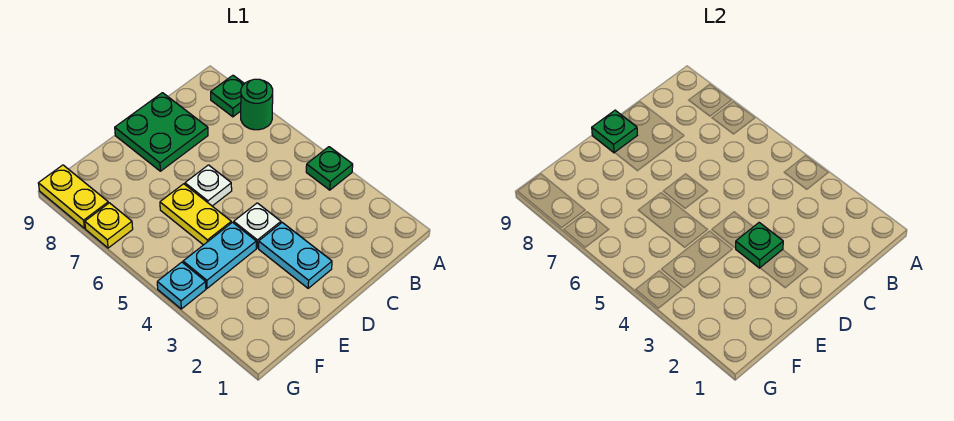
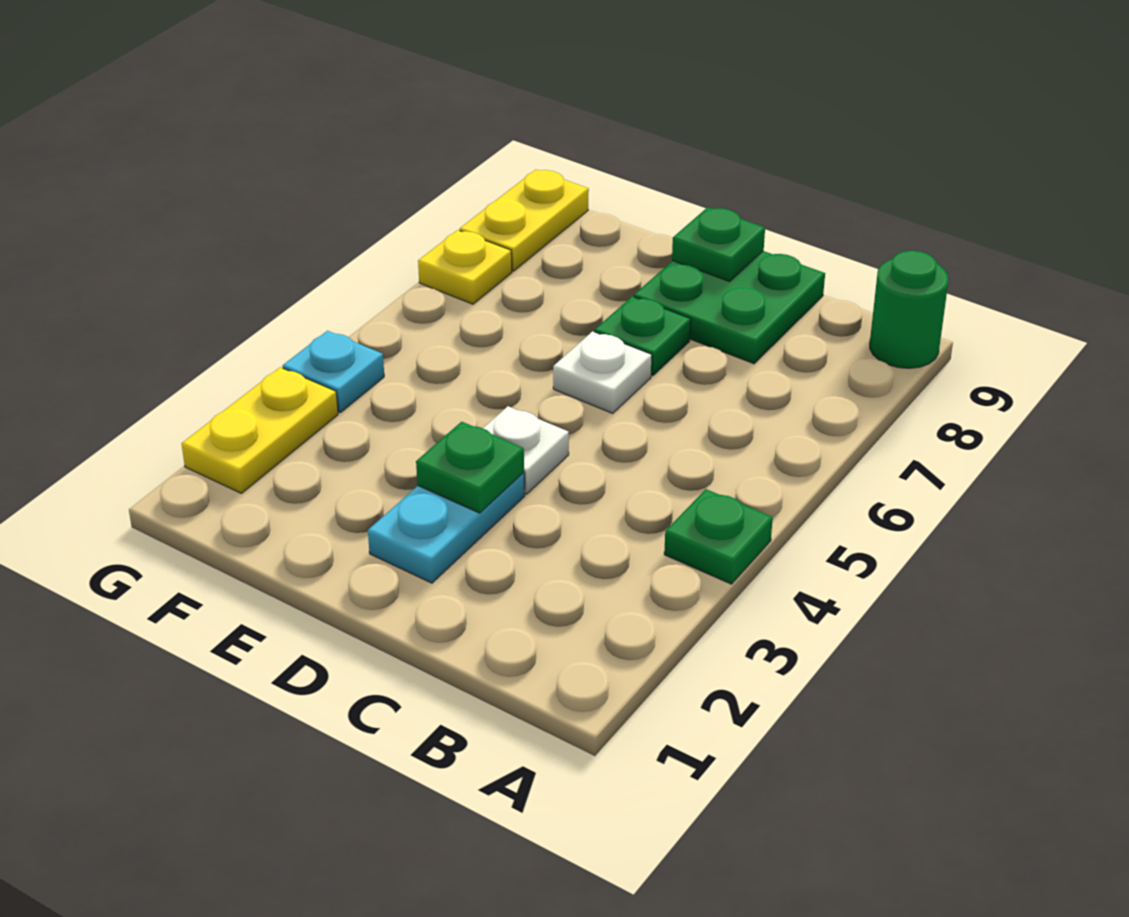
green 1x1 round brick [241,79,273,130] -> green 1x1 round brick moved to [870,251,948,368]
green 1x1 plate [211,75,244,117] -> green 1x1 plate moved to [594,296,691,376]
cyan 1x2 plate [183,222,256,288] -> none
yellow 1x2 plate [160,184,231,245] -> yellow 1x2 plate moved to [182,367,338,493]

